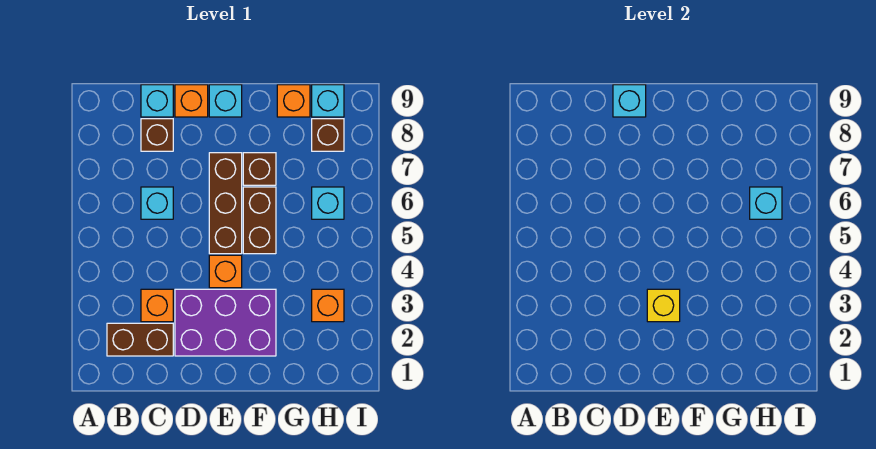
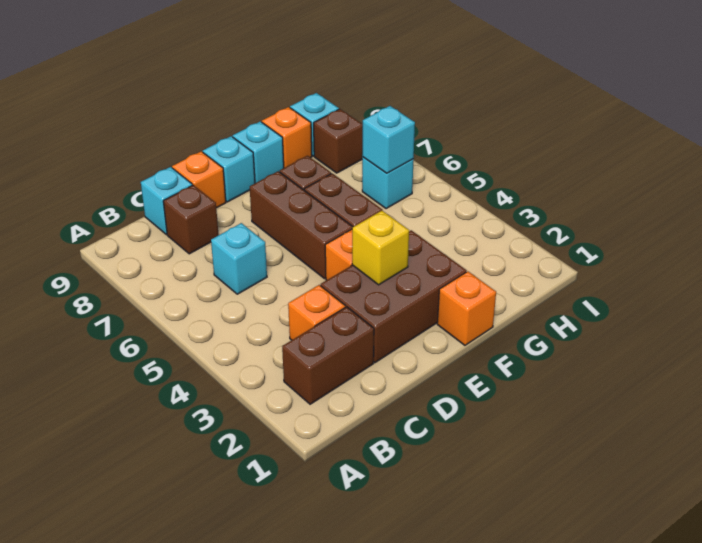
purple 2x3 brick [175,289,276,356] -> brown 2x3 brick [320,230,467,363]
cyan 1x1 brick [613,85,646,117] -> cyan 1x1 brick moved to [233,121,284,183]
orange 1x1 brick [312,289,344,322] -> orange 1x1 brick moved to [437,271,496,345]

